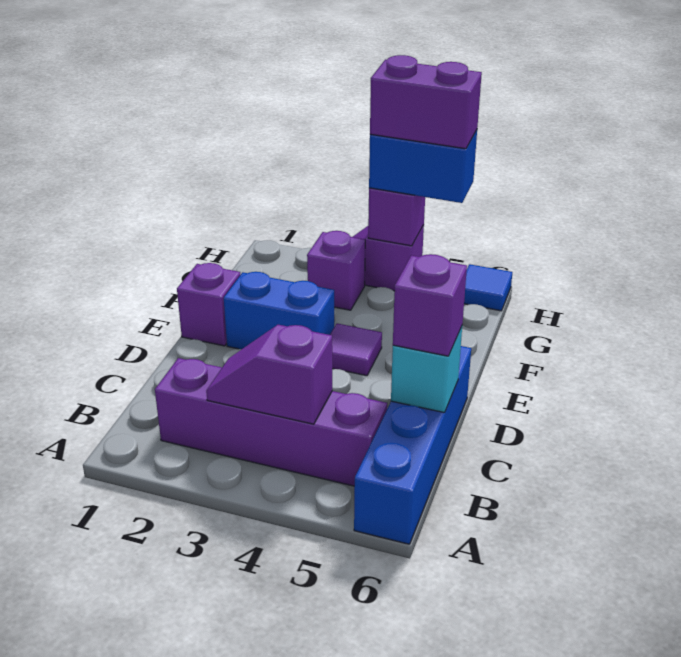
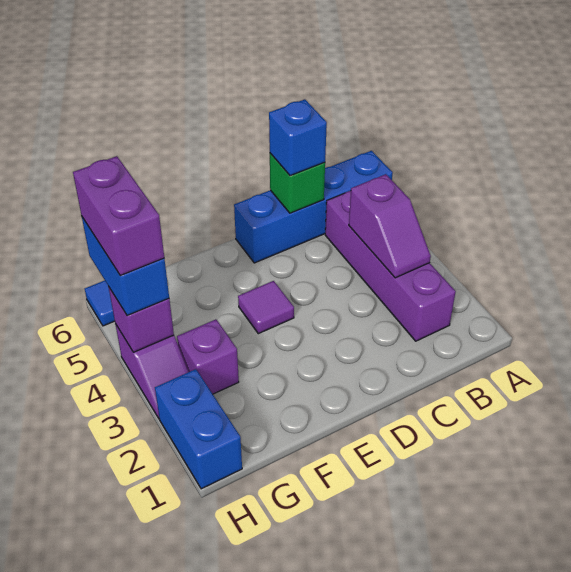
cyan 1x1 brick [391,327,462,413] -> green 1x1 brick [270,153,325,213]
purple 1x1 brick [393,254,467,356] -> blue 1x1 brick [269,99,327,176]
purple 1x1 brick [177,263,240,346] -> none
blue 1x2 brick [224,272,334,349] -> blue 1x2 brick moved to [155,369,242,489]

